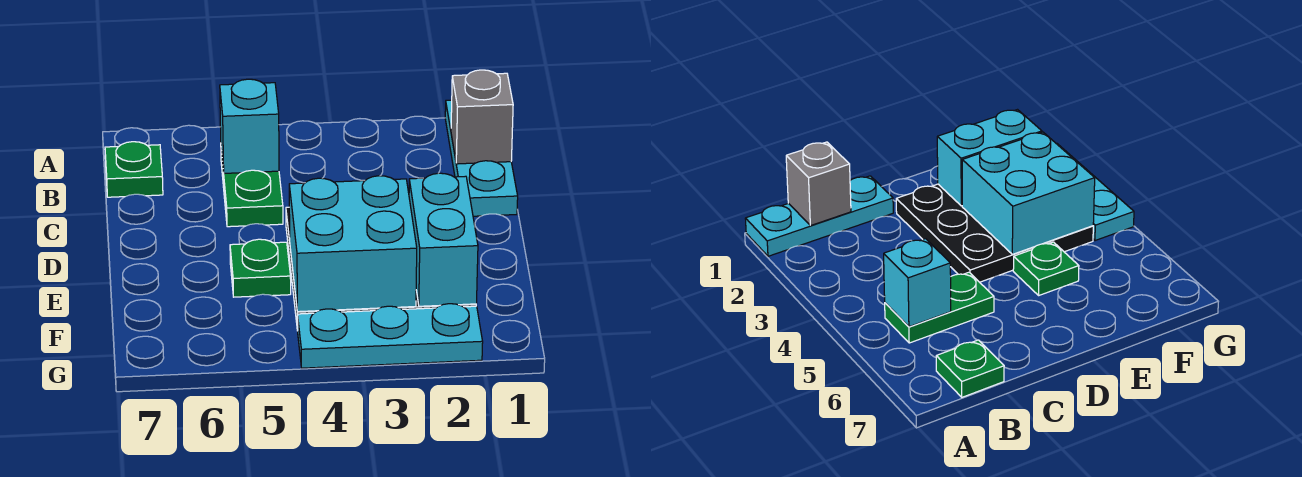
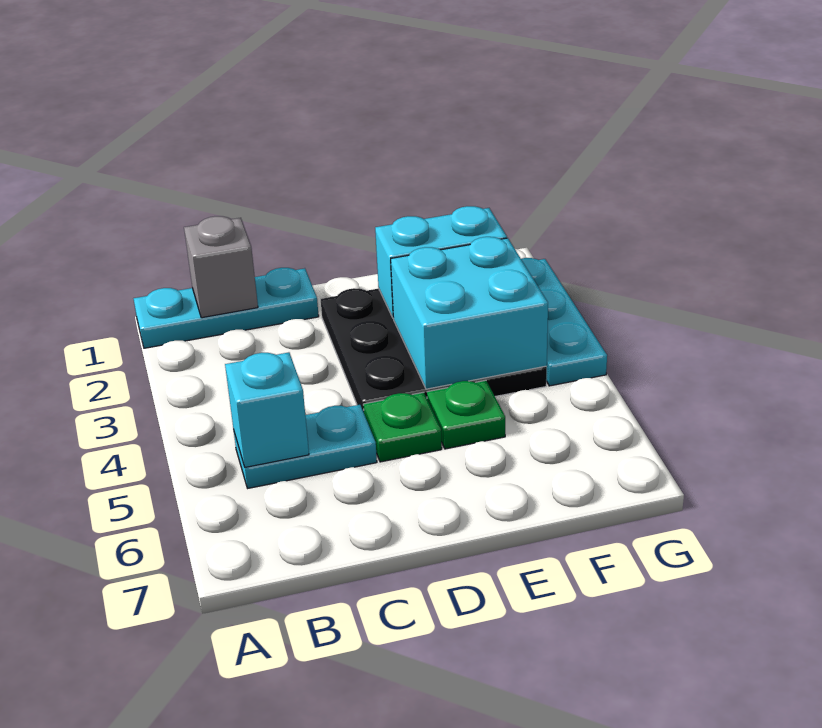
green 1x2 plate [221,150,283,227] -> cyan 1x2 plate [234,405,377,488]
green 1x1 plate [105,142,163,197] -> green 1x1 plate moved to [363,392,442,462]

